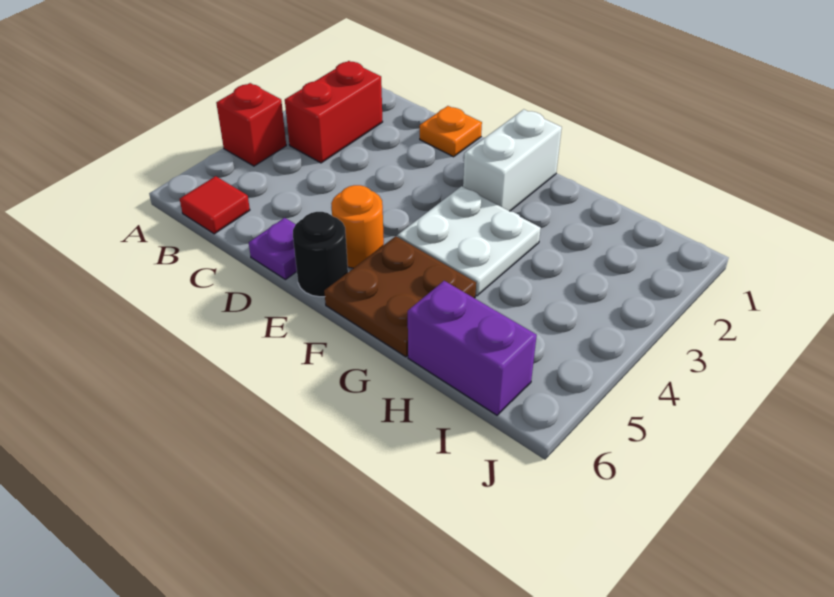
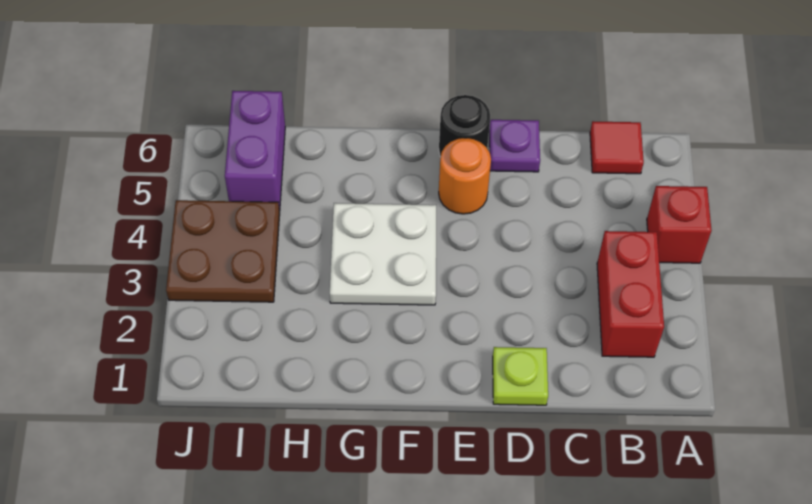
orange 1x1 plate [420,106,482,157] -> lime 1x1 plate [493,347,548,405]
white 1x2 brick [463,109,562,211] -> none
brown 2x2 plate [324,236,476,357] -> brown 2x2 plate moved to [166,200,280,302]
purple 1x2 brick [408,281,537,415] -> purple 1x2 brick turned to [225,91,285,210]

